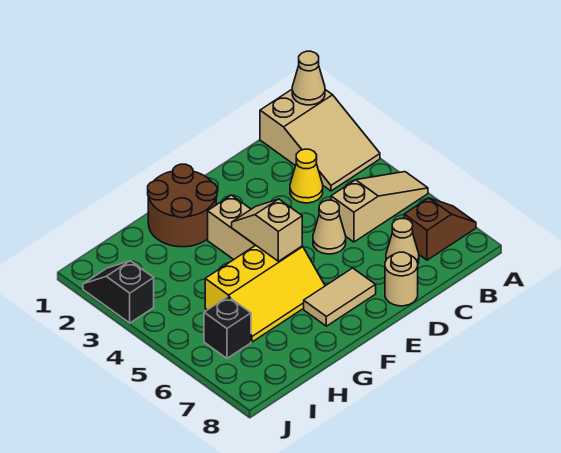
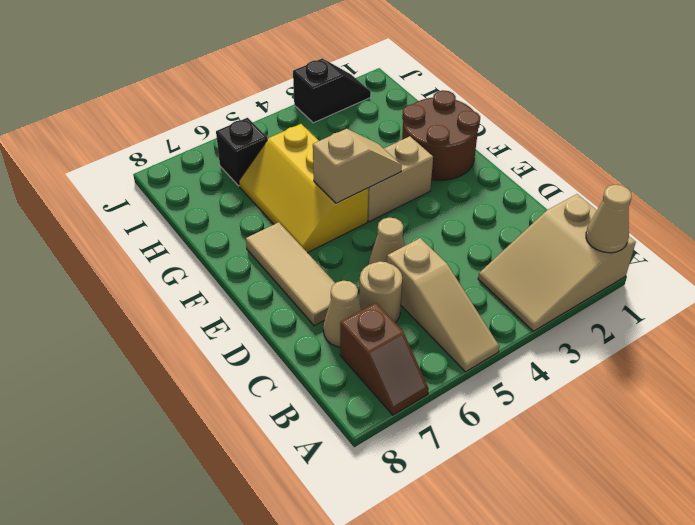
yellow 1x1 cone [290,149,323,203] -> none
tan 1x1 round brick [385,252,418,306] -> tan 1x1 round brick moved to [359,261,402,322]
tan 1x2 tile [304,268,376,326] -> tan 1x3 tile [246,222,335,326]

